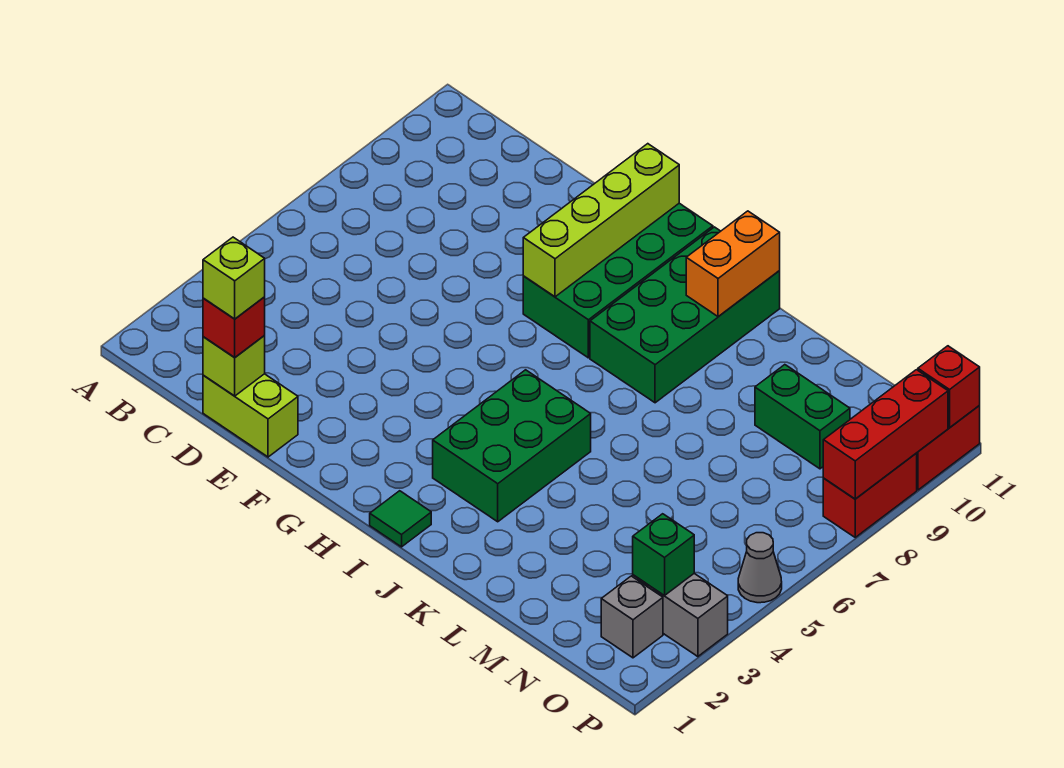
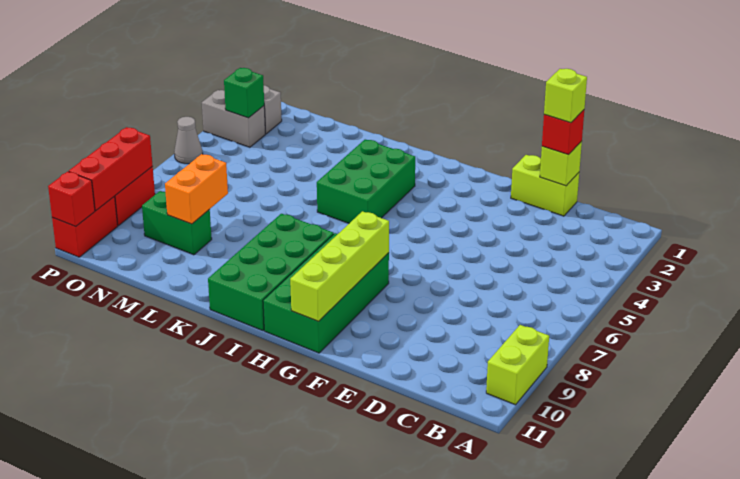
none -> lime 1x2 brick [486,325,549,405]
green 1x1 tile [370,491,431,547] -> none
orange 1x2 brick [686,211,780,317] -> orange 1x2 brick moved to [165,154,228,224]

